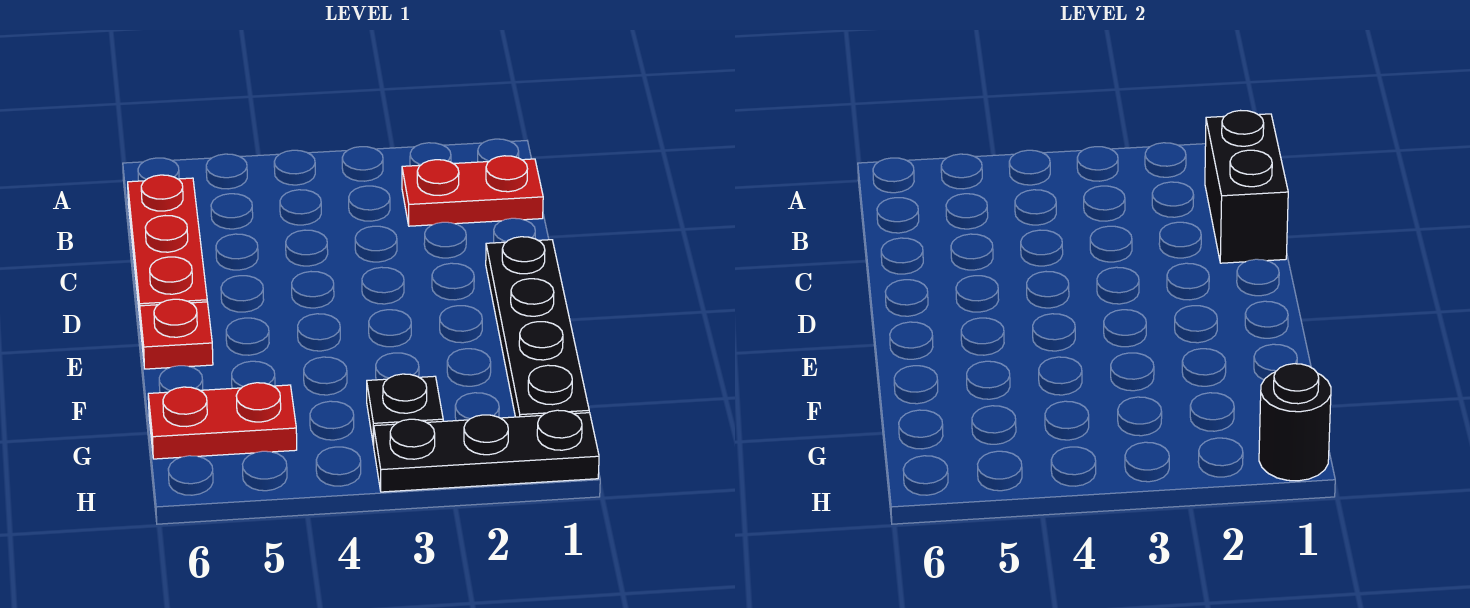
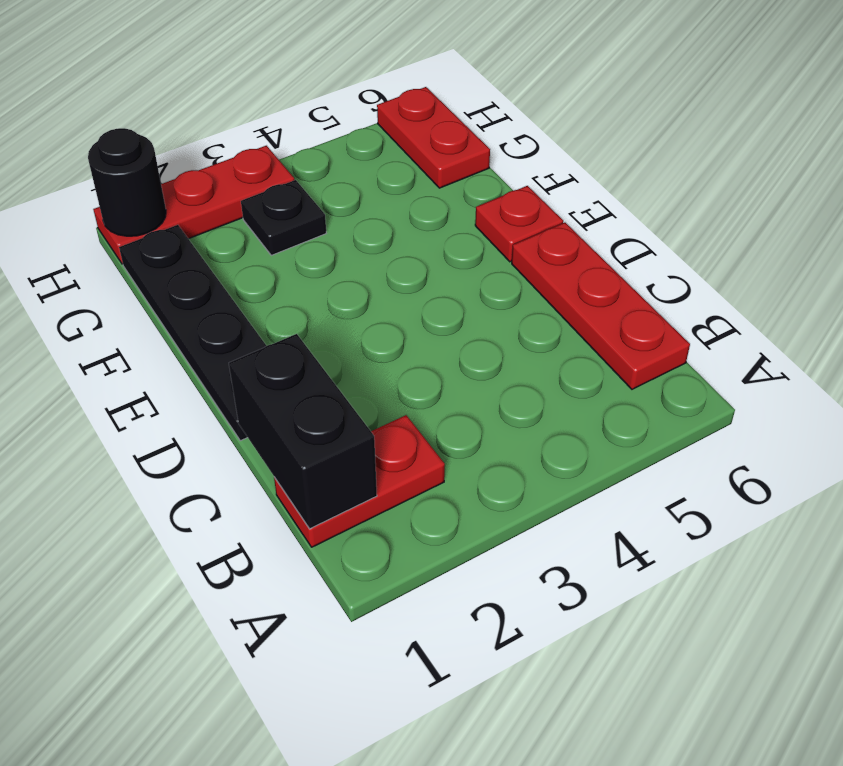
red 1x2 plate [148,383,297,459] -> red 1x2 plate turned to [377,87,490,188]
black 1x3 plate [374,410,599,492] -> red 1x3 plate [93,146,294,264]

